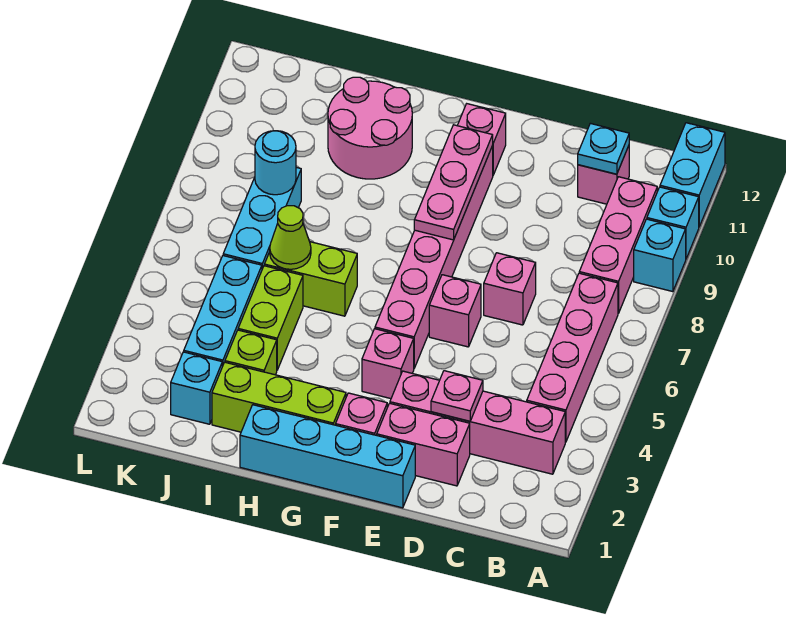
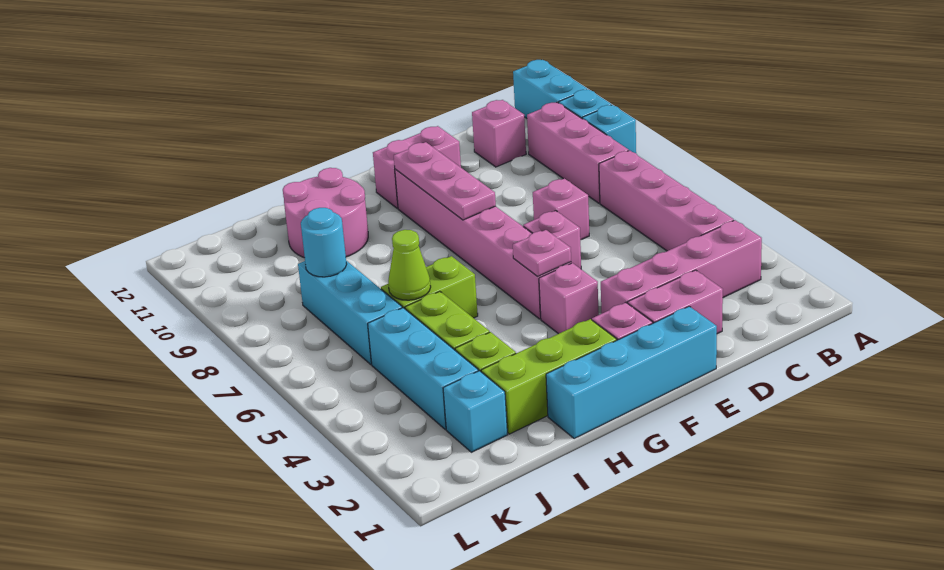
cyan 1x1 plate [578,123,629,174] -> none
pink 1x1 plate [431,371,483,421] -> pink 1x1 plate moved to [513,230,571,277]
pink 1x1 brick [457,104,506,175] -> pink 1x2 brick [373,126,461,208]

